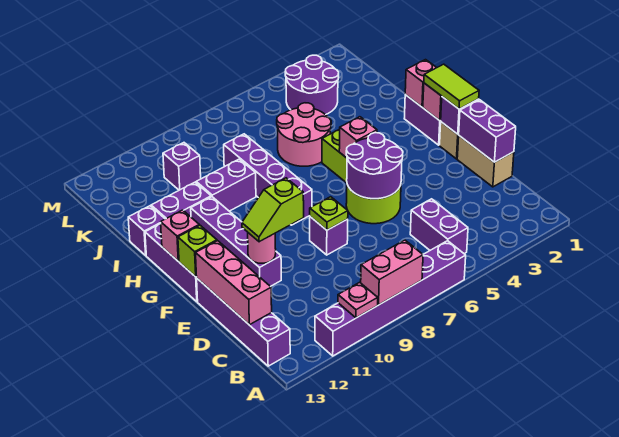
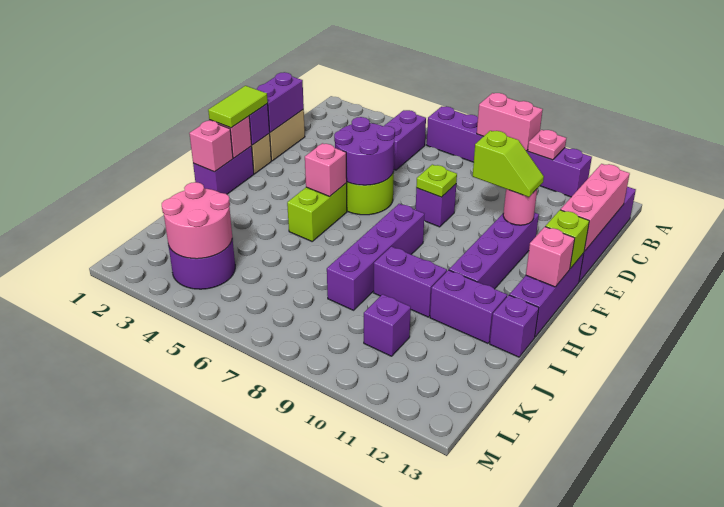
pink 2x2 round brick [277,103,331,166] -> pink 2x2 round brick moved to [162,182,232,259]

